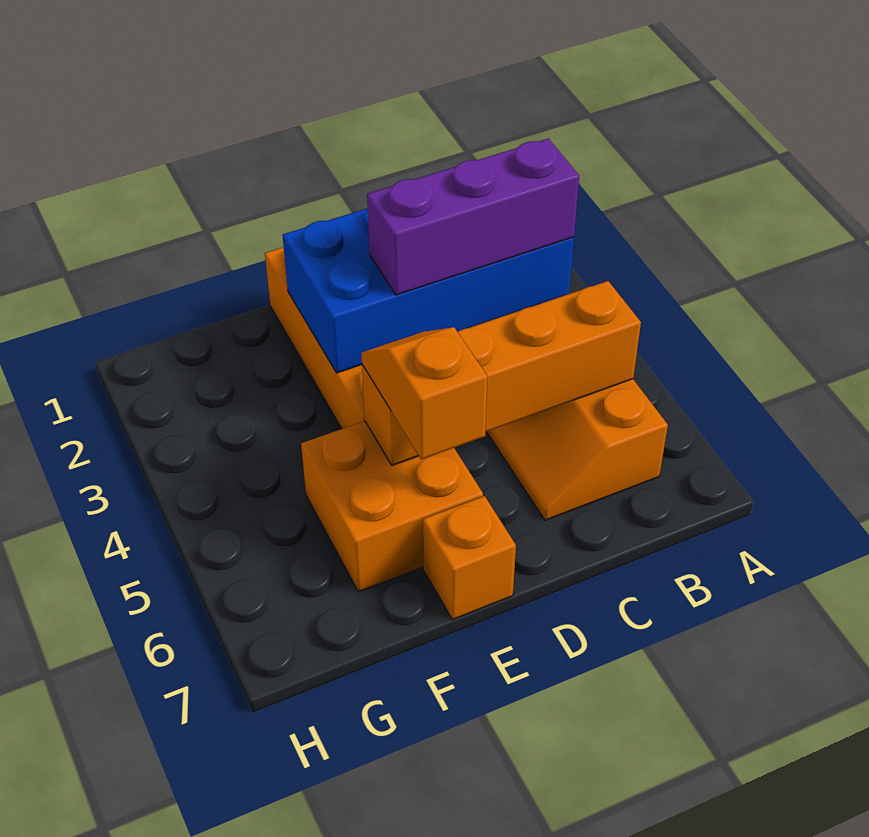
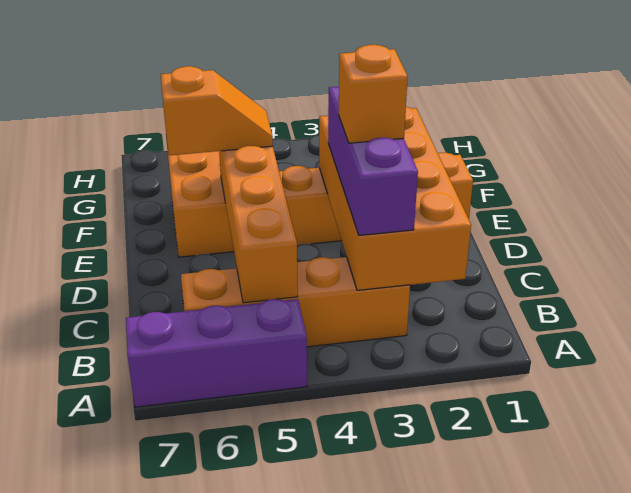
none -> purple 1x3 brick [126,299,307,407]
blue 2x4 brick [283,208,574,373] -> orange 2x4 brick [319,106,471,290]
orange 1x1 brick [423,496,516,620] -> orange 1x1 brick moved to [339,45,408,143]

